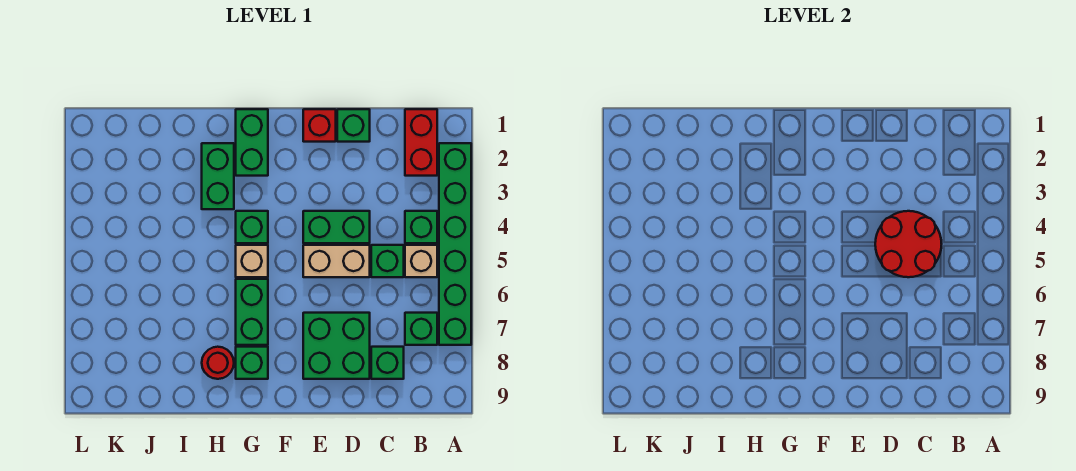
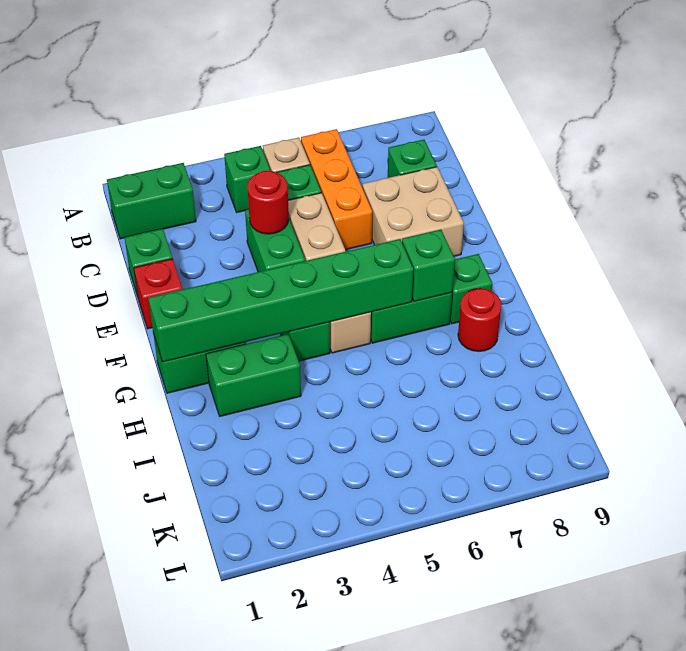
green 1x6 brick [439,143,471,345] -> green 1x6 brick moved to [148,239,413,362]
red 1x2 brick [405,109,437,176] -> green 1x2 brick [107,163,196,239]
none -> orange 1x3 brick [301,129,372,250]
green 1x1 brick [405,313,437,345] -> green 1x1 brick moved to [402,230,455,302]
red 2x2 round brick [875,211,942,277] -> red 1x1 round brick [247,171,289,234]
green 2x2 brick [303,313,370,379] -> tan 2x2 brick [362,167,464,256]

